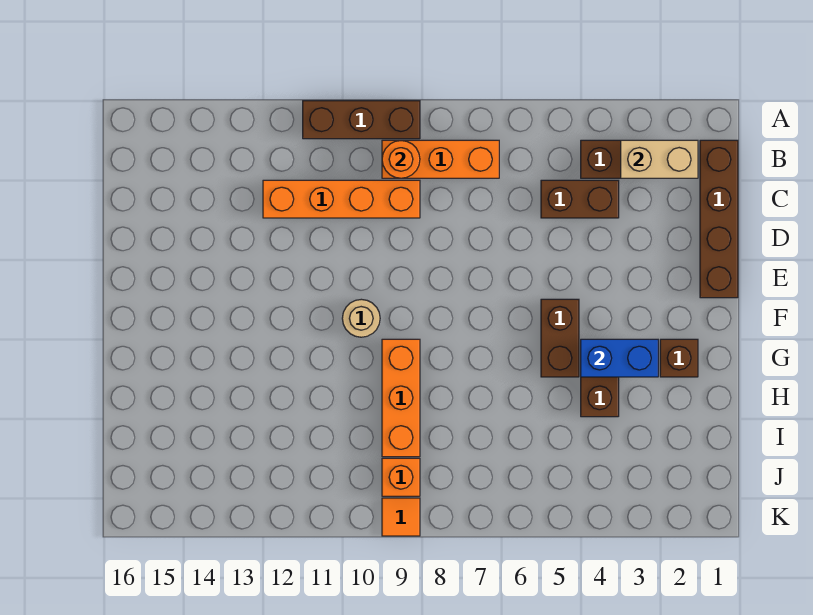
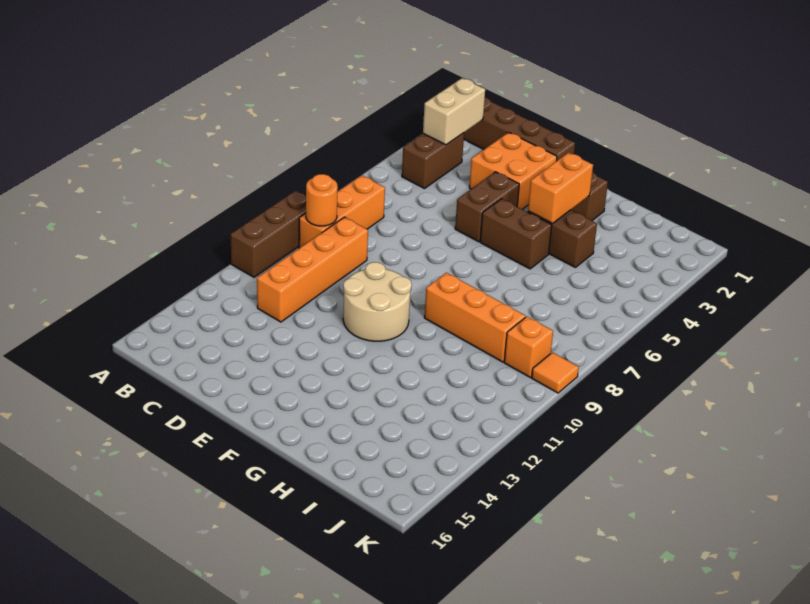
brown 1x2 brick [541,180,619,218] -> brown 1x2 brick moved to [455,172,519,242]
none -> orange 2x2 brick [469,132,557,209]
tan 1x1 round brick [342,299,380,337] -> tan 2x2 round brick [343,262,412,341]
blue 1x2 brick [581,339,658,377] -> orange 1x2 brick [528,153,593,224]

